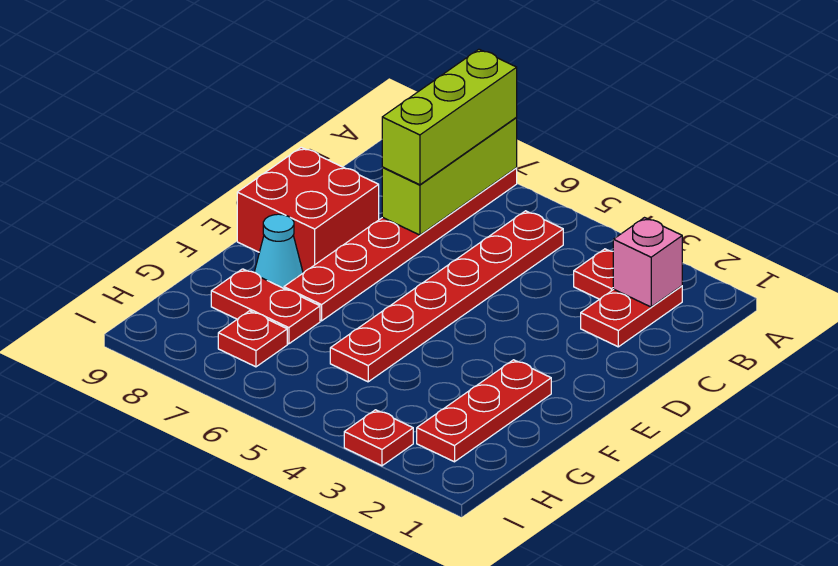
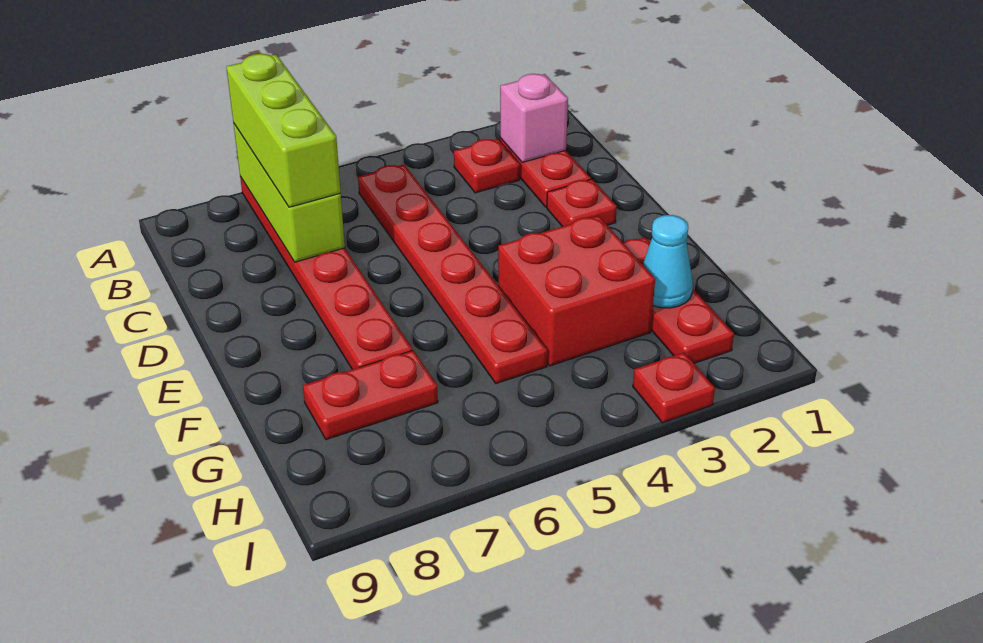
red 2x2 brick [237,147,379,273] -> red 2x2 brick moved to [498,216,655,366]
cyan 1x1 cone [254,214,303,288] -> cyan 1x1 cone moved to [643,215,693,308]
red 1x1 plate [218,311,287,367] -> red 1x1 plate moved to [547,179,617,226]

